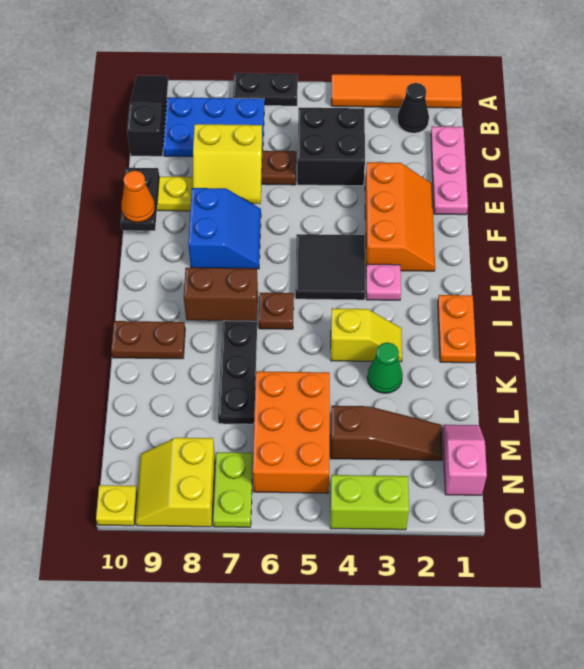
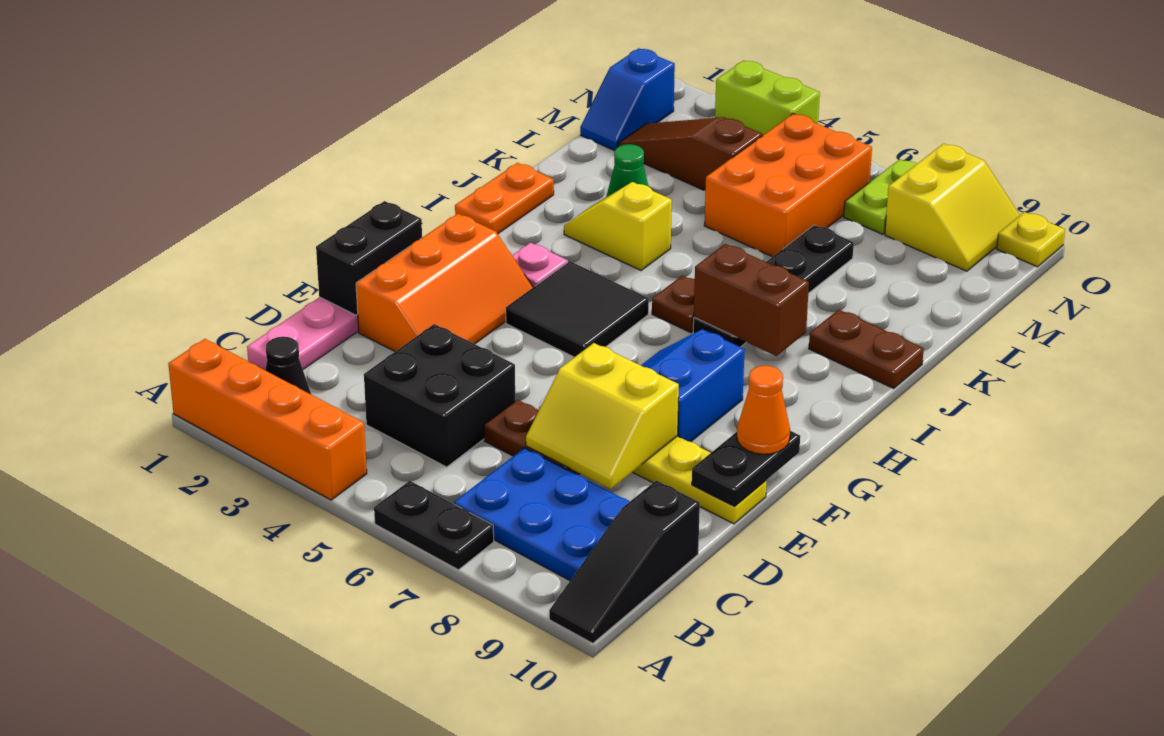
orange 1x4 tile [331,74,462,108] -> orange 1x4 brick [168,339,367,500]
yellow 2x2 slope [193,124,263,204] -> yellow 2x2 slope turned to [526,343,679,489]
none -> black 1x2 brick [316,201,422,315]
orange 2x3 slope [365,162,435,271] -> orange 2x3 slope turned to [356,214,533,351]
pink 1x2 slope [443,425,487,495] -> blue 1x2 slope [580,48,675,151]

